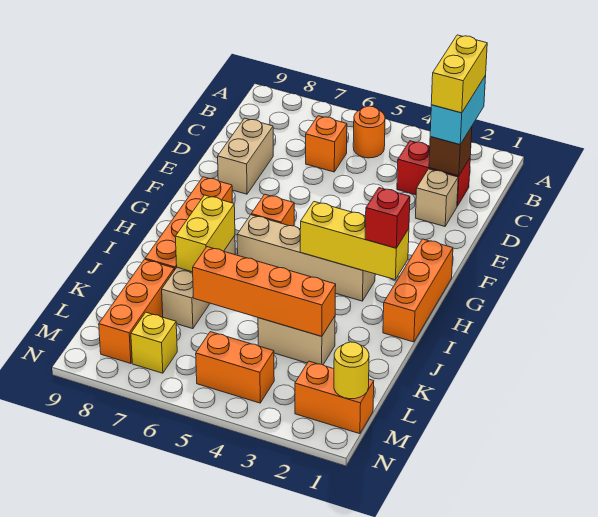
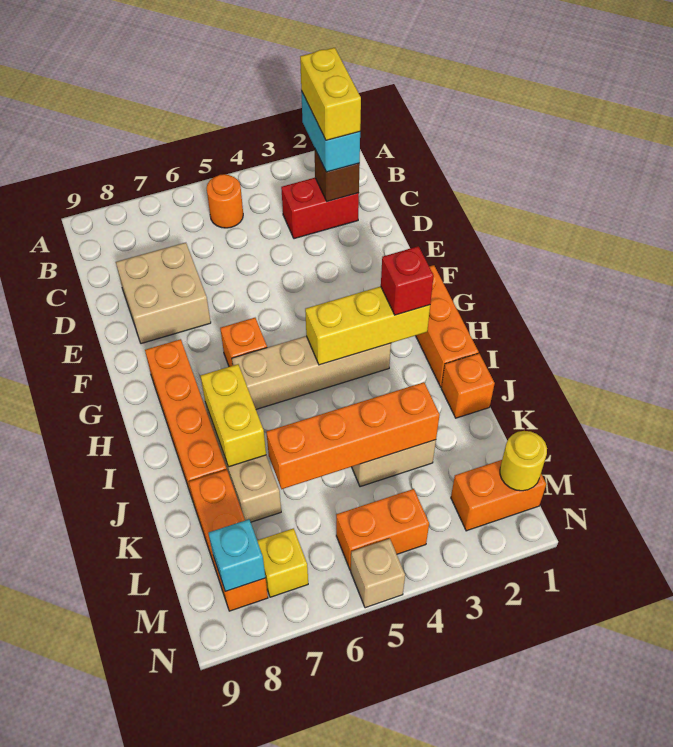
orange 1x1 brick [306,116,347,172] -> orange 1x1 brick moved to [441,353,495,418]
tan 1x1 brick [416,169,458,226] -> tan 1x1 brick moved to [351,539,405,608]
tan 1x2 brick [218,118,273,194] -> tan 2x2 brick [116,243,211,344]
none -> cyan 1x1 brick [208,519,265,592]

